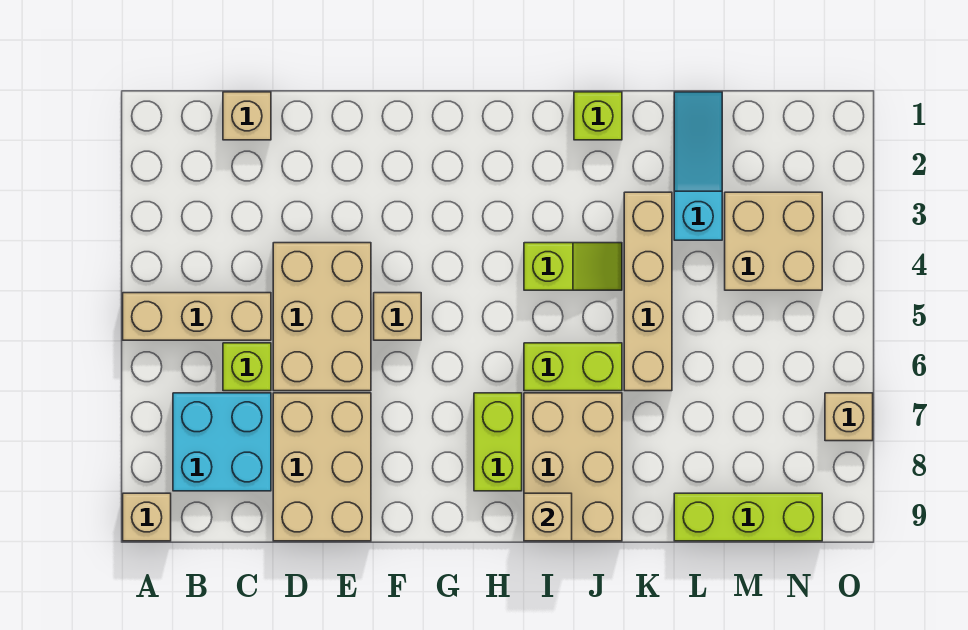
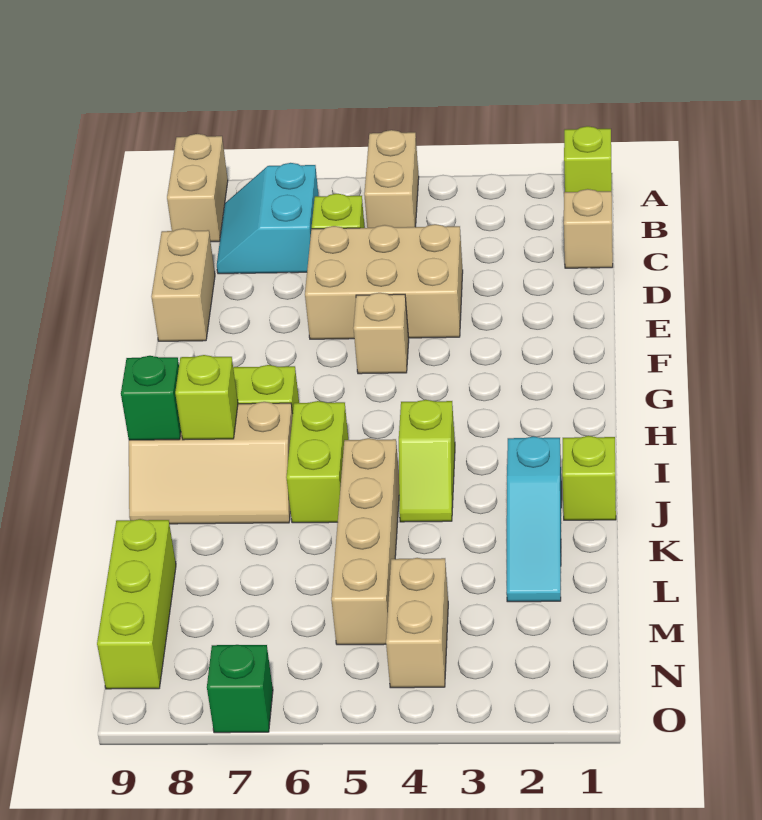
none -> lime 1x1 brick [564,126,612,192]
tan 1x3 brick [123,293,271,340] -> tan 1x2 brick [364,130,419,228]
tan 1x1 brick [123,493,171,541] -> tan 1x2 brick [167,134,228,242]
cyan 2x2 brick [173,393,271,491] -> cyan 2x2 slope [217,163,319,274]
tan 2x3 brick [273,393,371,541] -> tan 1x2 brick [151,229,215,341]
tan 2x3 brick [524,393,622,541] -> tan 2x3 slope [129,402,293,524]
none -> lime 1x1 brick [175,355,238,440]
tan 1x1 brick [524,493,572,541] -> green 1x1 brick [121,356,181,440]
tan 1x4 brick [624,192,672,391] -> tan 1x4 brick turned to [331,438,399,645]
cyan 1x3 slope [674,92,722,240] -> cyan 1x3 slope turned to [507,436,561,602]
tan 2x2 brick [725,192,822,290] -> tan 1x2 brick [386,558,448,688]
tan 1x1 brick [825,393,873,441] -> green 1x1 brick [207,645,273,733]

